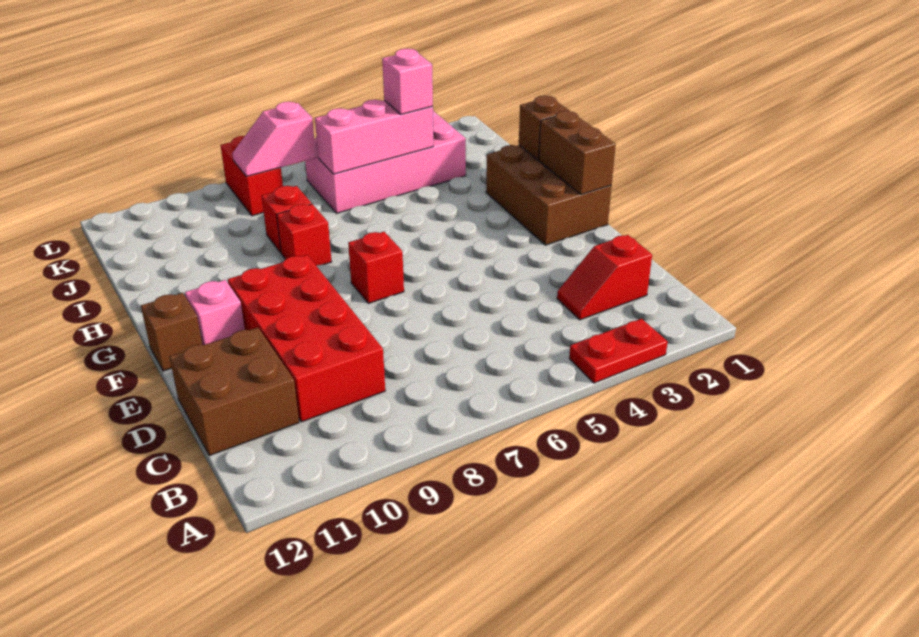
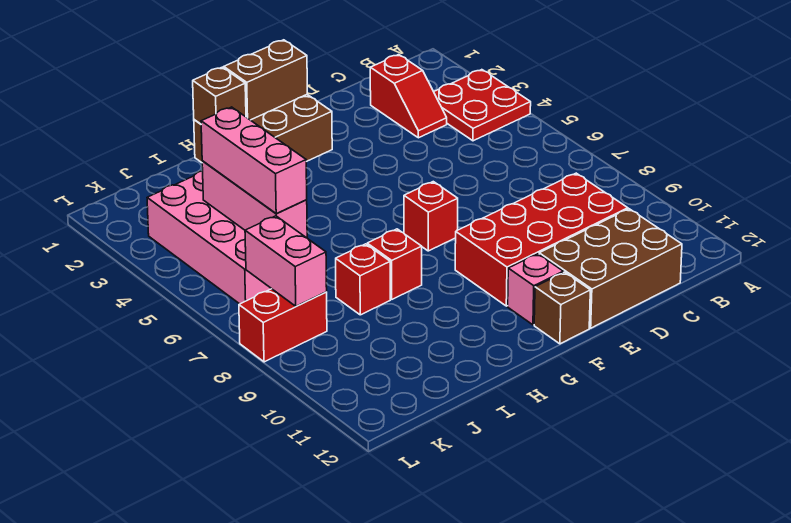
red 1x2 plate [569,319,668,383] -> red 2x2 plate [434,70,531,141]
brown 2x2 brick [169,328,299,456] -> brown 2x3 brick [539,209,682,328]
pink 1x1 brick [382,48,433,114] -> pink 1x3 brick [201,107,307,213]
pink 1x2 slope [232,102,316,176] -> pink 1x2 brick [245,216,327,306]

